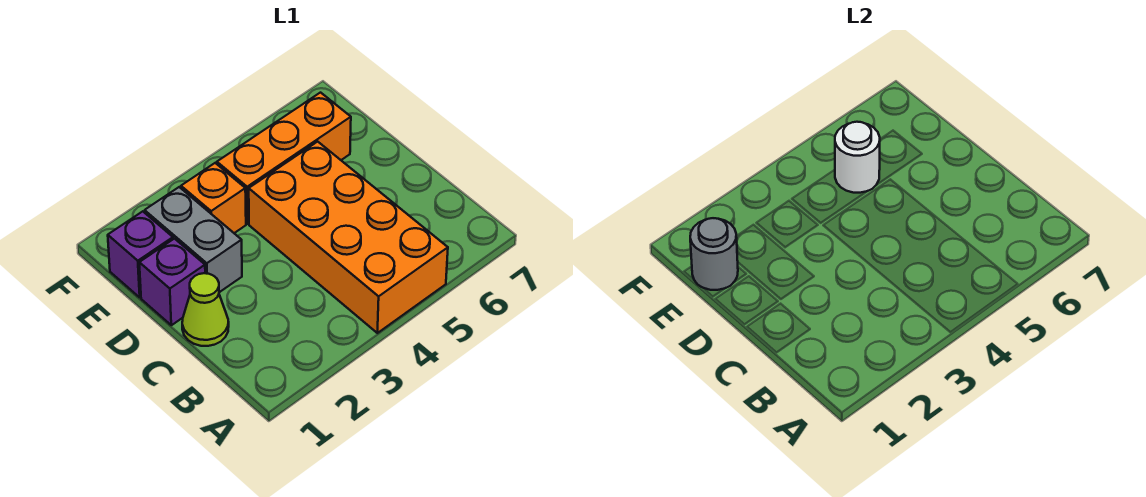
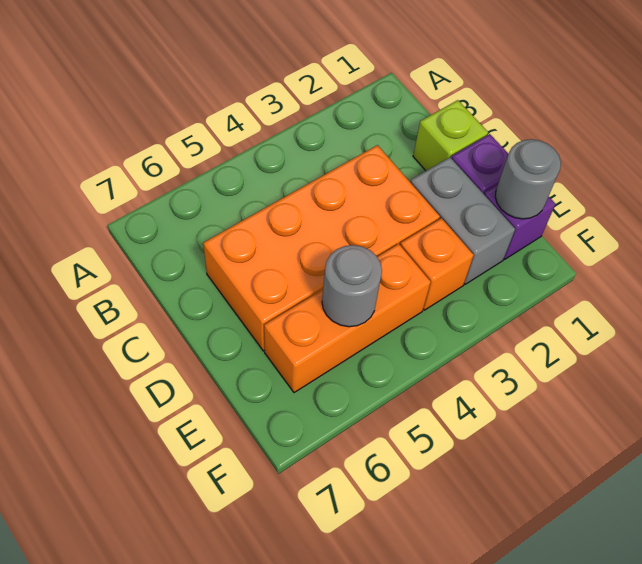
orange 2x4 brick [249,142,448,333] -> orange 2x4 brick turned to [203,145,440,351]
lime 1x1 cone [182,273,229,346] -> lime 1x1 brick [413,100,488,171]
white 1x1 round brick [835,122,880,193] -> grey 1x1 round brick [322,245,382,327]

